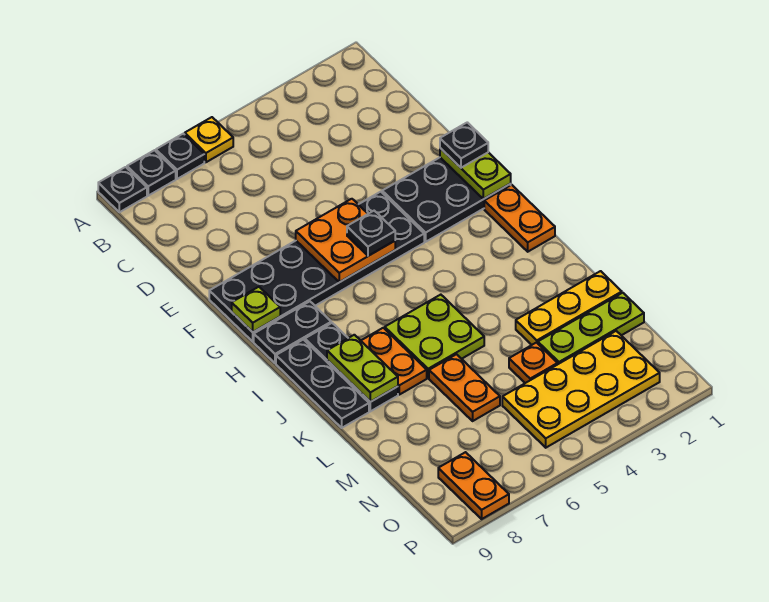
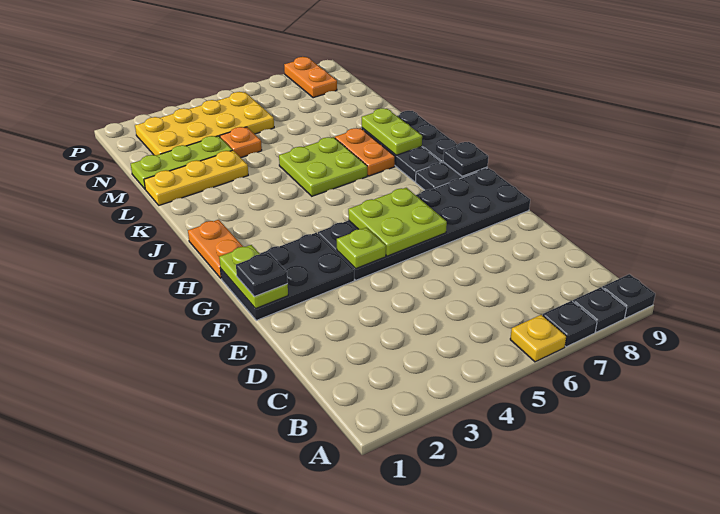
orange 2x2 plate [296,199,395,282] -> lime 2x2 plate [348,188,447,256]
black 1x1 plate [347,211,395,256] -> black 1x1 plate moved to [443,142,488,176]
lime 1x1 plate [232,287,280,332] -> lime 1x1 plate moved to [337,228,386,269]
orange 1x2 plate [429,354,500,421] -> none

